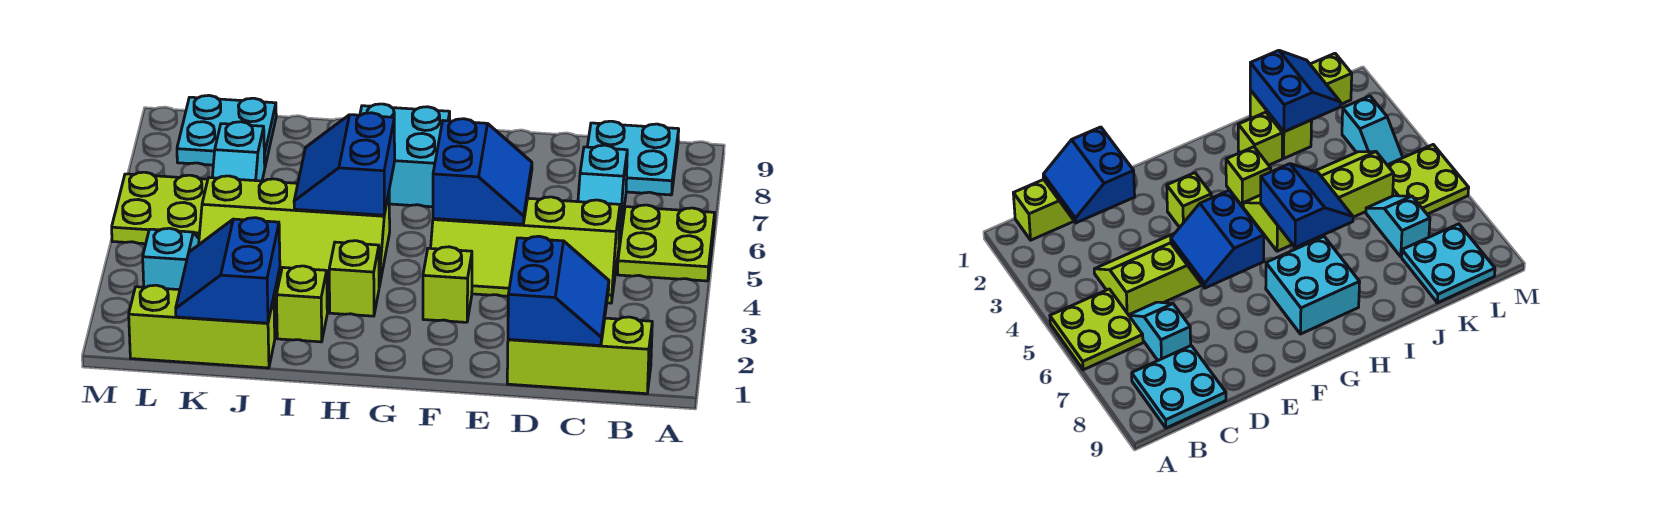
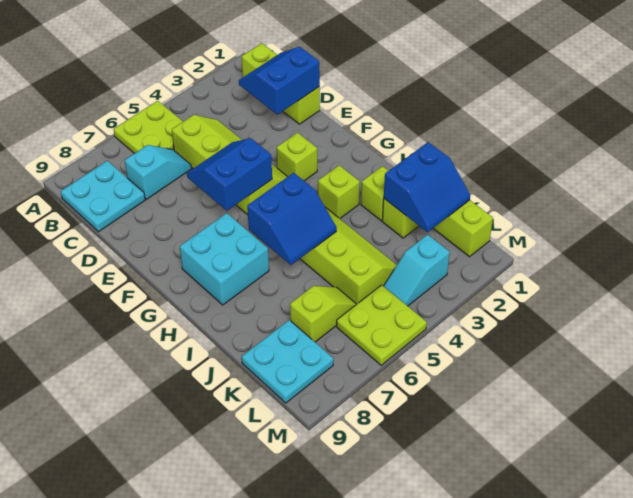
cyan 1x2 slope [212,122,265,181] -> lime 1x2 slope [290,286,356,342]

